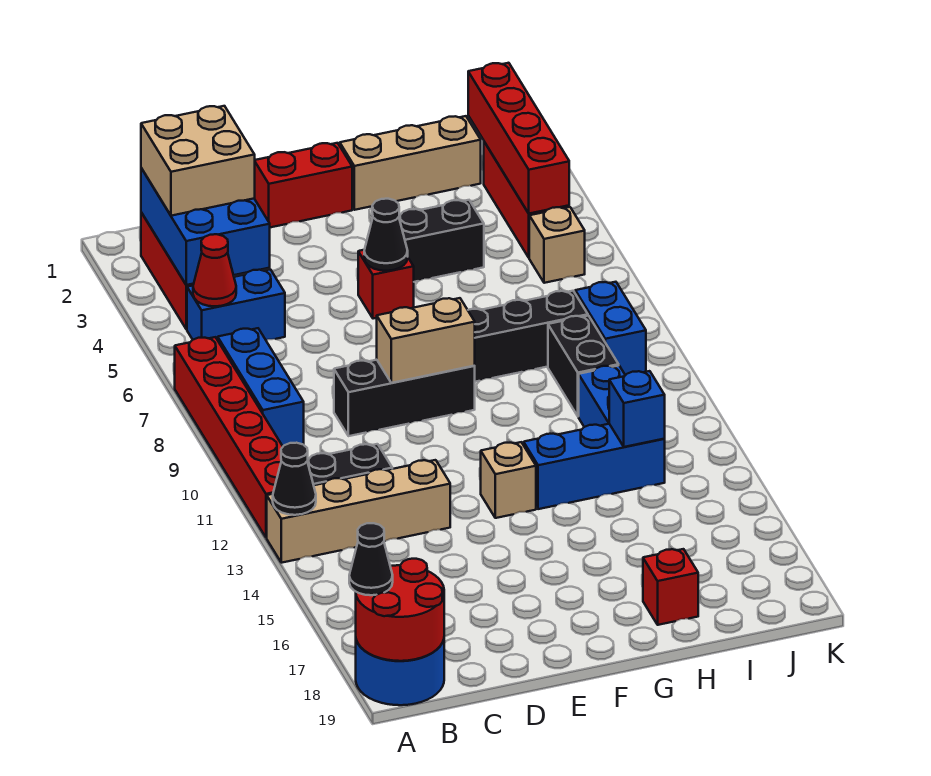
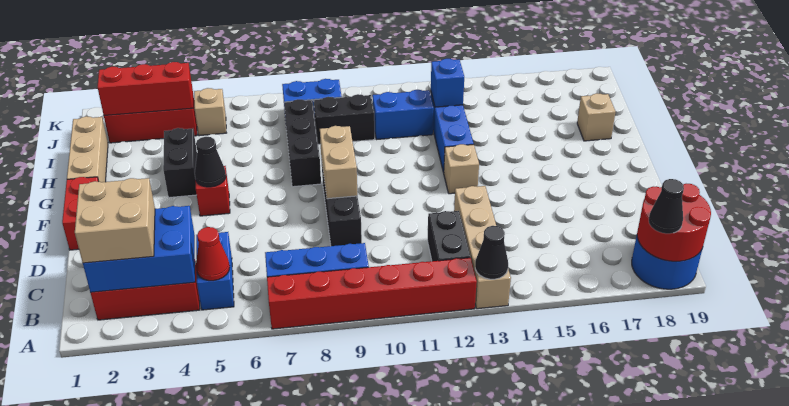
red 1x1 brick [643,549,698,625] -> tan 1x1 brick [577,93,616,141]
red 1x4 brick [468,63,569,214] -> red 1x3 brick [98,62,193,116]

